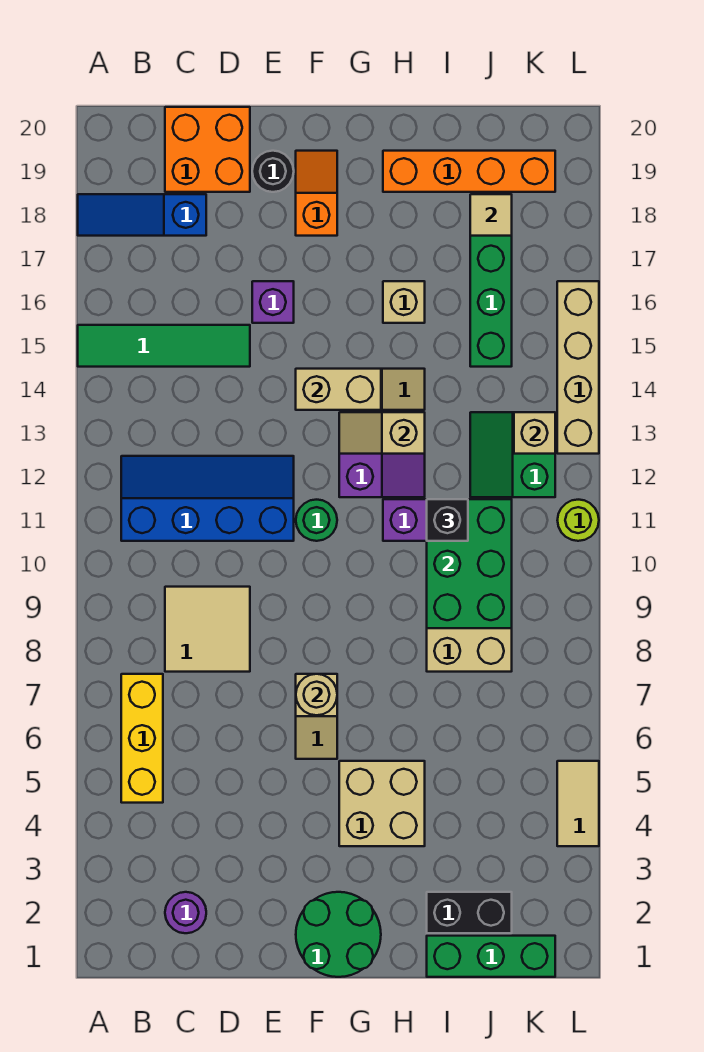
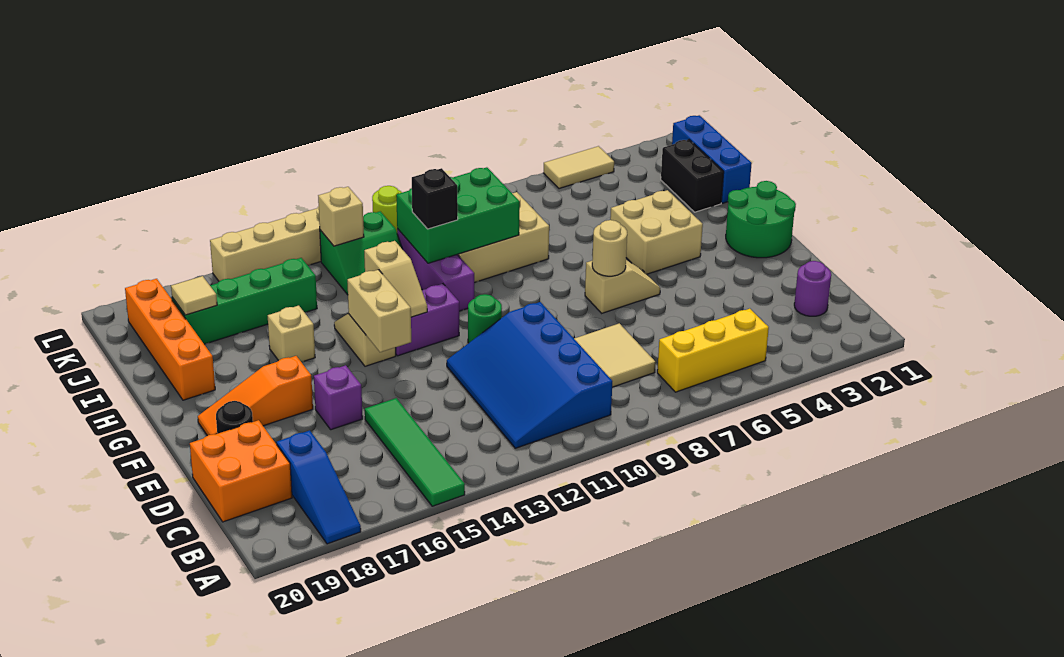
blue 2x4 slope [121,456,294,541] -> blue 3x4 slope [447,302,612,448]
orange 1x2 slope [296,151,337,236] -> orange 1x3 slope [198,356,313,436]
green 1x3 brick [427,936,555,977] -> blue 1x3 brick [672,115,752,203]

